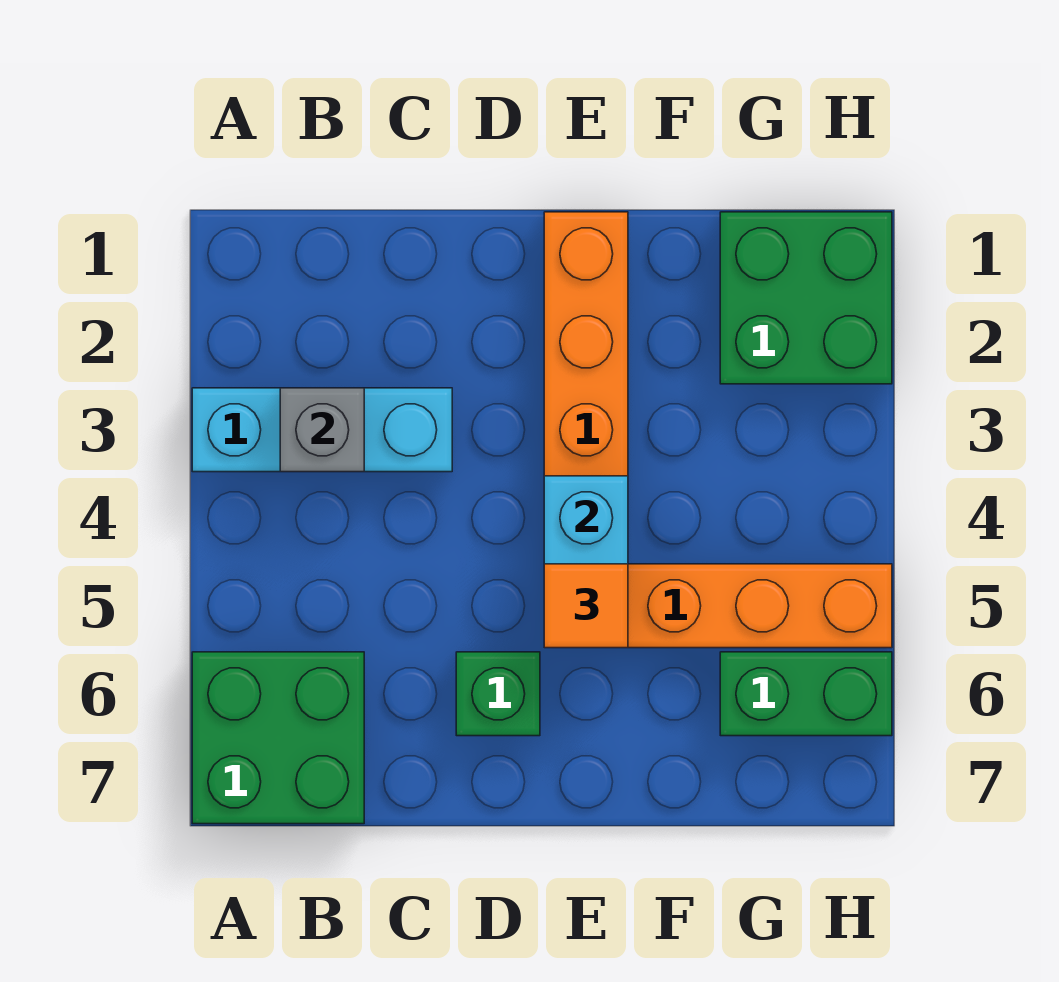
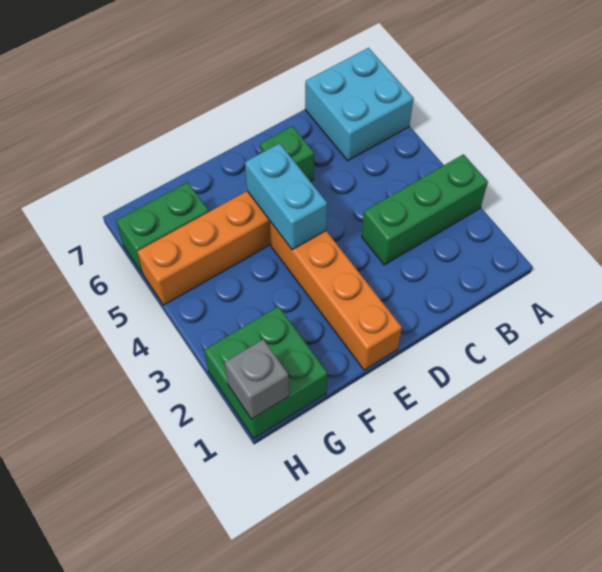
cyan 1x3 brick [192,388,452,472] -> green 1x3 brick [362,154,488,265]
green 2x2 brick [192,652,364,824] -> cyan 2x2 brick [305,48,413,160]
grey 1x1 brick [280,388,364,472] -> grey 1x1 brick moved to [225,339,289,419]
orange 1x1 tile [544,564,628,648] -> none

